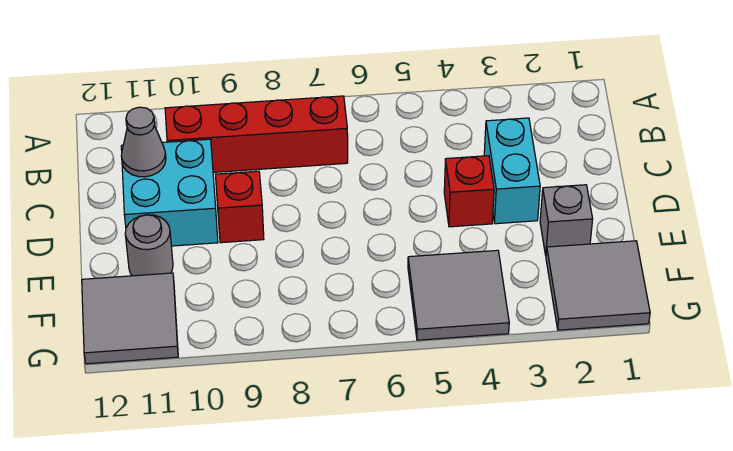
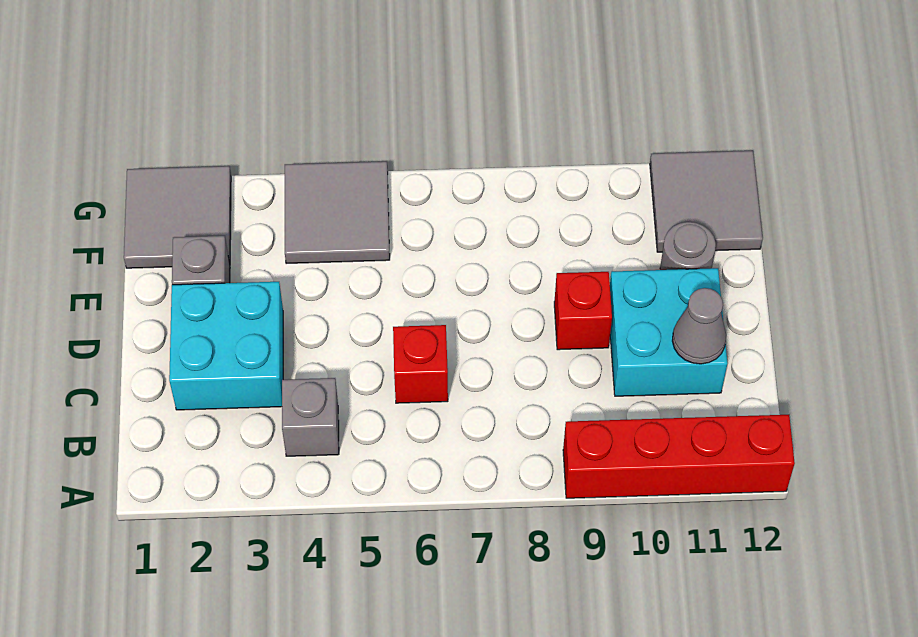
none -> grey 1x1 brick [282,378,339,456]
red 1x4 brick [165,96,348,172] -> red 1x4 brick moved to [563,415,795,498]
cyan 1x2 brick [484,118,540,224] -> cyan 2x2 brick [169,282,283,410]
red 1x1 brick [444,156,494,227] -> red 1x1 brick moved to [393,325,448,403]

